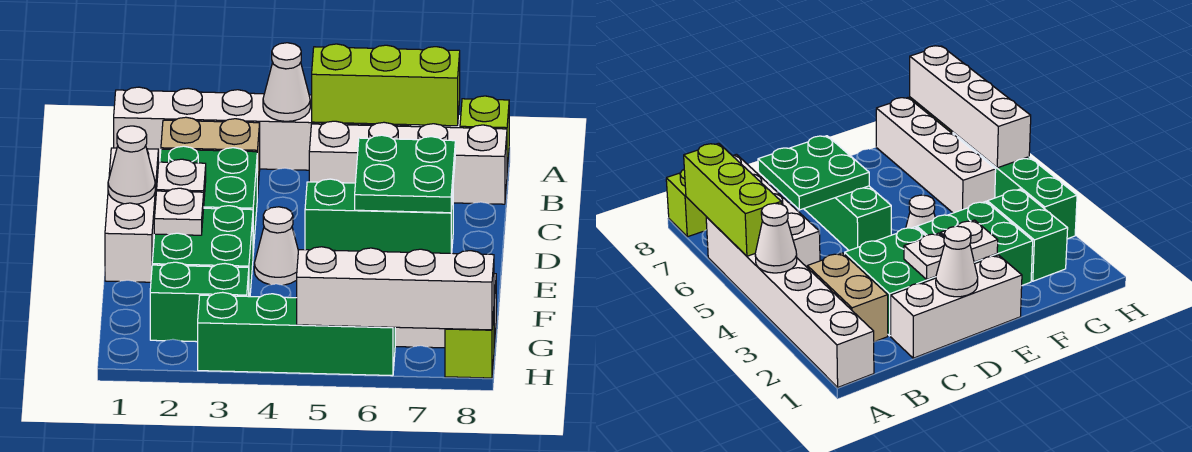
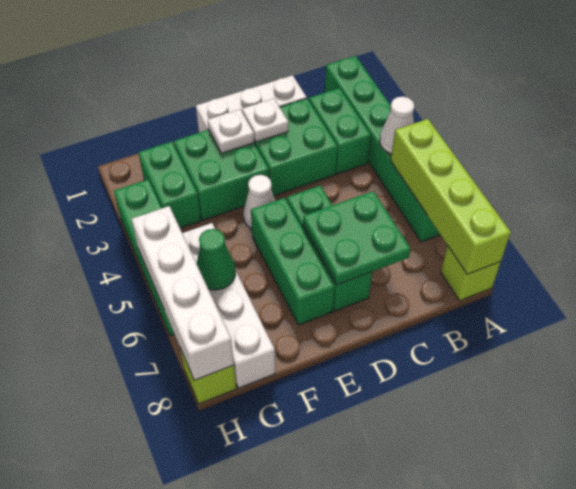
white 1x6 brick [114,87,410,170] -> green 1x6 brick [325,56,440,242]
lime 1x3 brick [312,44,460,126] -> lime 1x4 brick [391,119,511,274]
tan 1x2 brick [161,117,260,198] -> green 1x2 brick [309,88,371,174]
white 1x4 brick [309,121,507,204] -> none
white 1x1 cone [108,126,155,204] -> none
none -> green 1x3 brick [251,198,335,325]
none -> green 1x1 cone [196,229,236,290]

